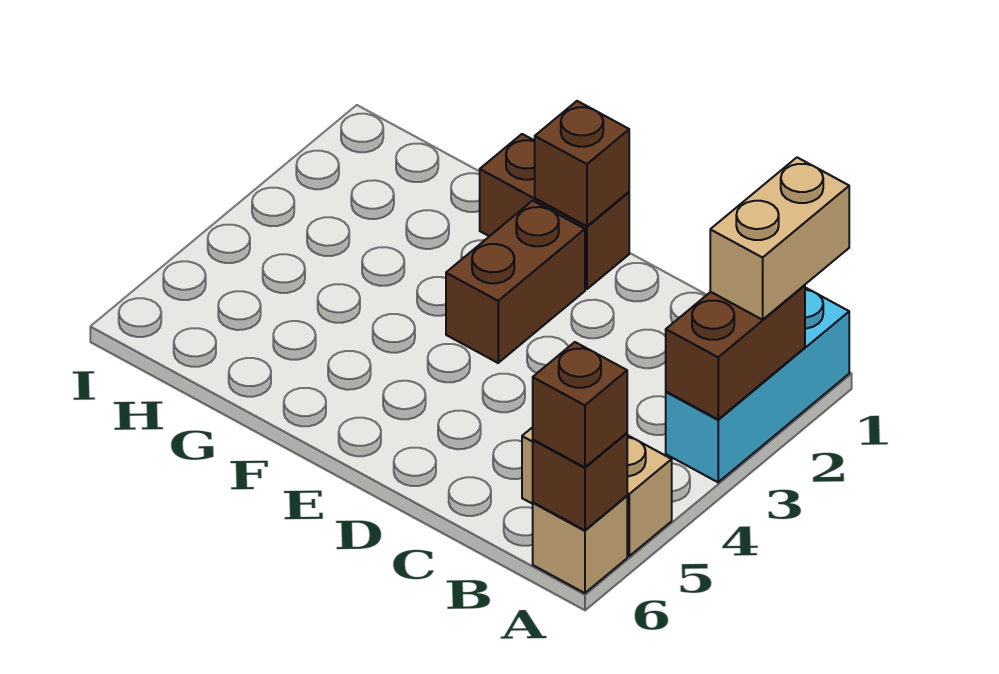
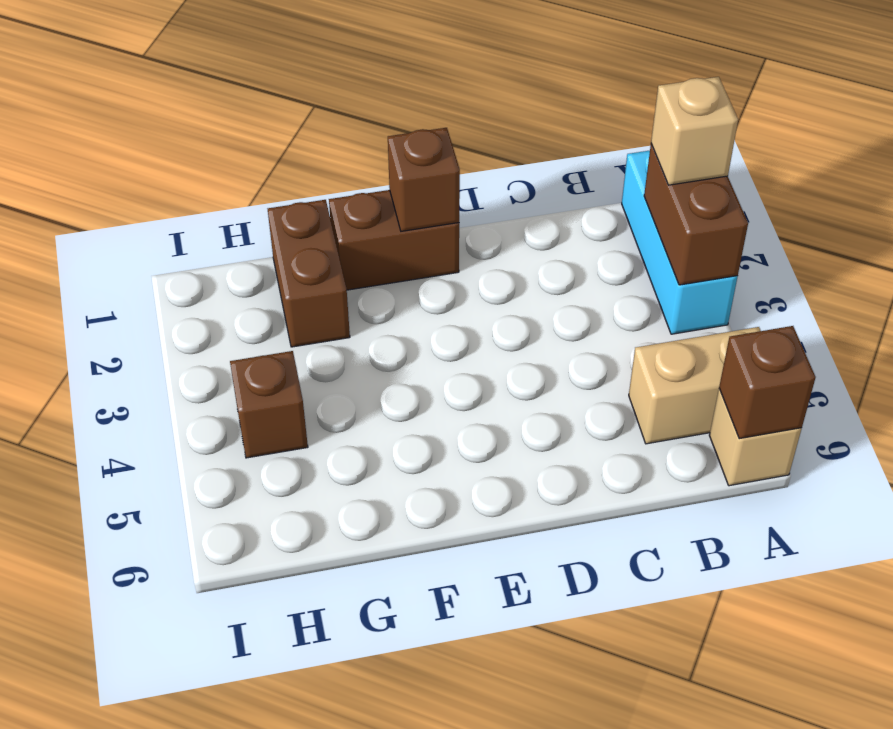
tan 1x2 brick [710,158,849,320] -> tan 1x1 brick [651,77,738,185]
brown 1x1 brick [533,342,627,467] -> brown 1x1 brick moved to [230,351,308,458]
brown 1x2 brick [446,201,585,363] -> brown 1x2 brick moved to [268,200,350,347]

